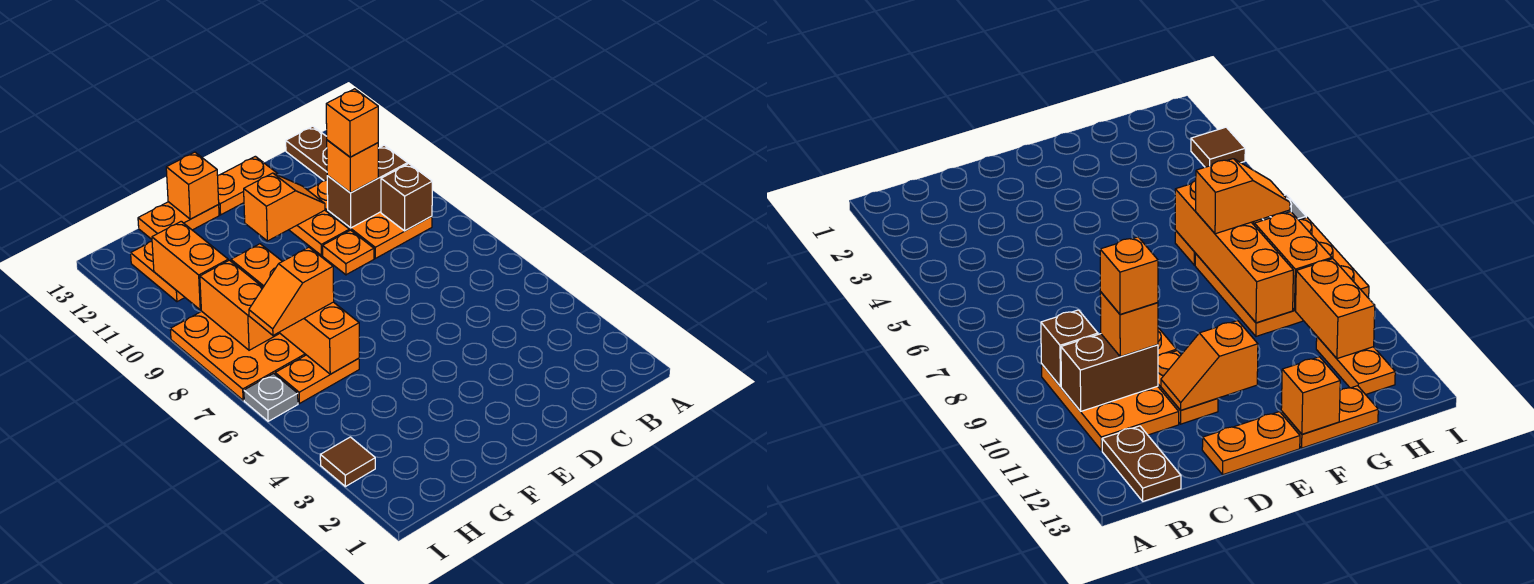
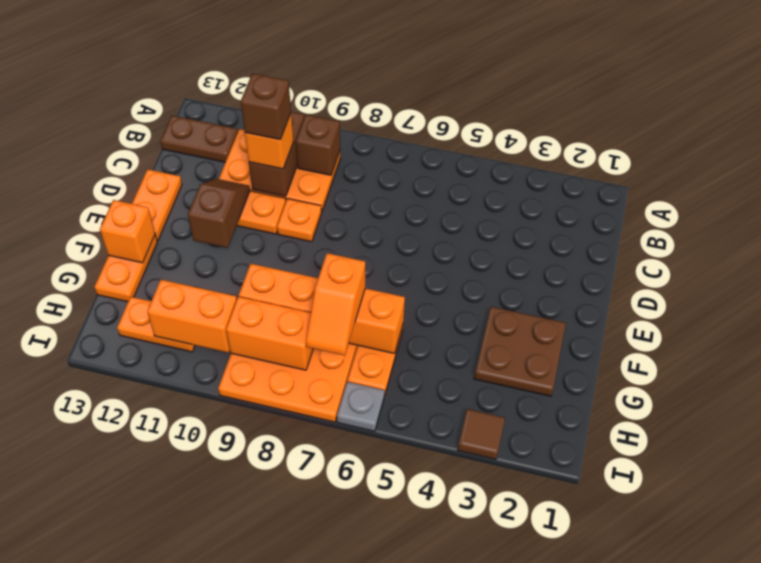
orange 1x1 brick [326,89,378,157] -> brown 1x1 brick [241,73,291,140]
orange 1x2 slope [244,173,325,241] -> brown 1x2 slope [188,179,250,248]
none -> brown 2x2 plate [474,307,566,396]

